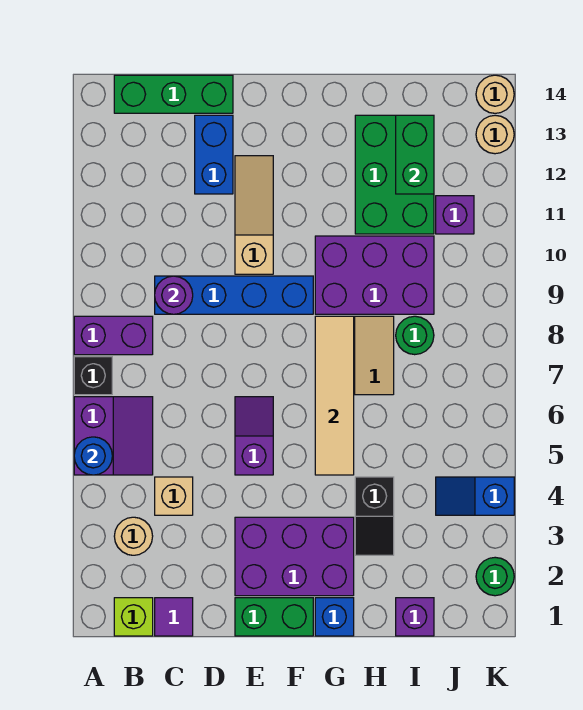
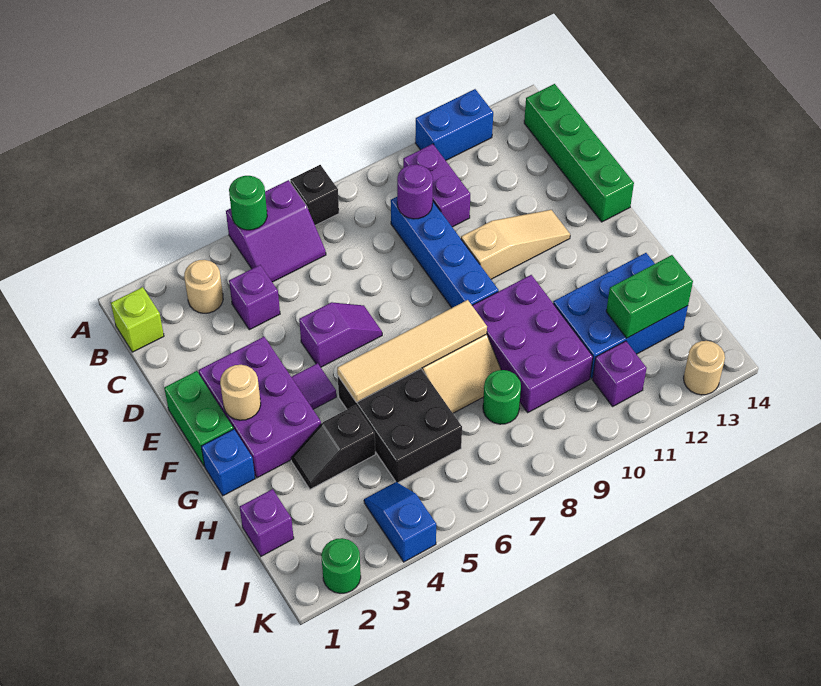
blue 1x1 round brick [74,437,112,475] -> green 1x1 round brick [229,176,267,230]
purple 1x2 brick [74,316,153,355] -> purple 1x2 brick moved to [403,144,470,227]
green 1x3 brick [114,75,233,113] -> green 1x4 brick [524,84,634,222]
purple 1x1 tile [155,598,193,636] -> purple 1x1 tile moved to [292,363,336,409]
tan 1x1 brick [155,477,193,515] -> purple 1x1 brick [229,265,280,330]
blue 1x2 brick [195,115,233,194] -> blue 1x2 brick moved to [415,89,493,160]
none -> black 2x3 brick [338,369,462,483]
green 2x3 brick [355,115,434,234] -> blue 2x3 brick [553,253,688,378]
tan 1x1 round brick [476,75,514,113] -> tan 1x1 round brick moved to [220,365,261,420]

